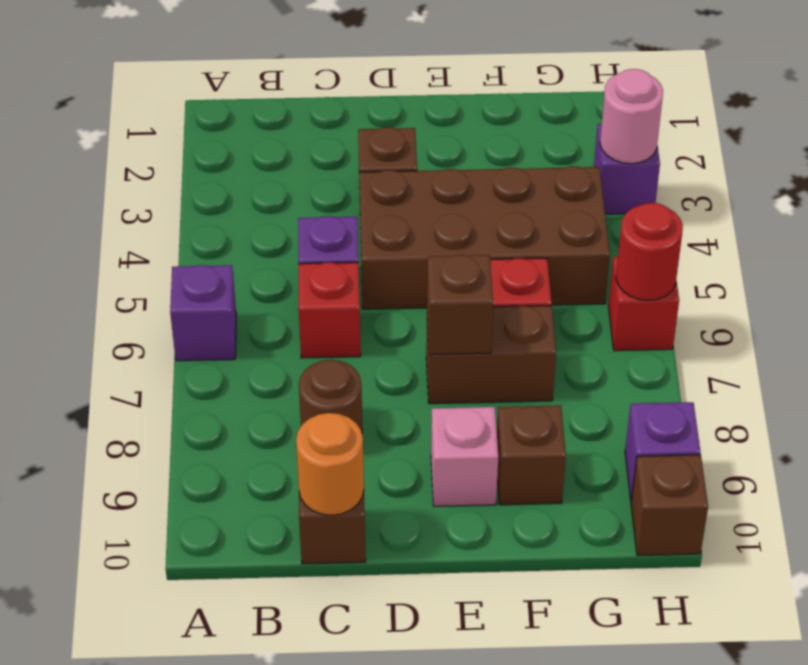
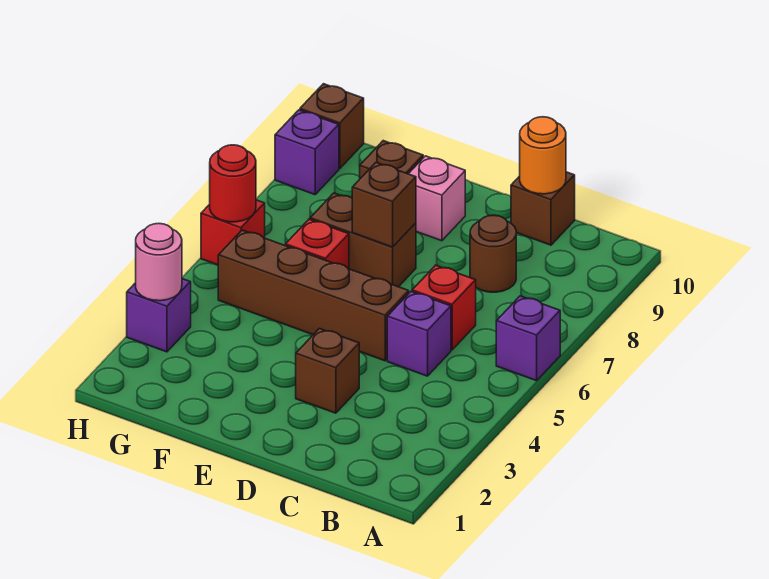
brown 2x4 brick [359,166,610,309] -> brown 1x4 brick [218,230,409,361]

